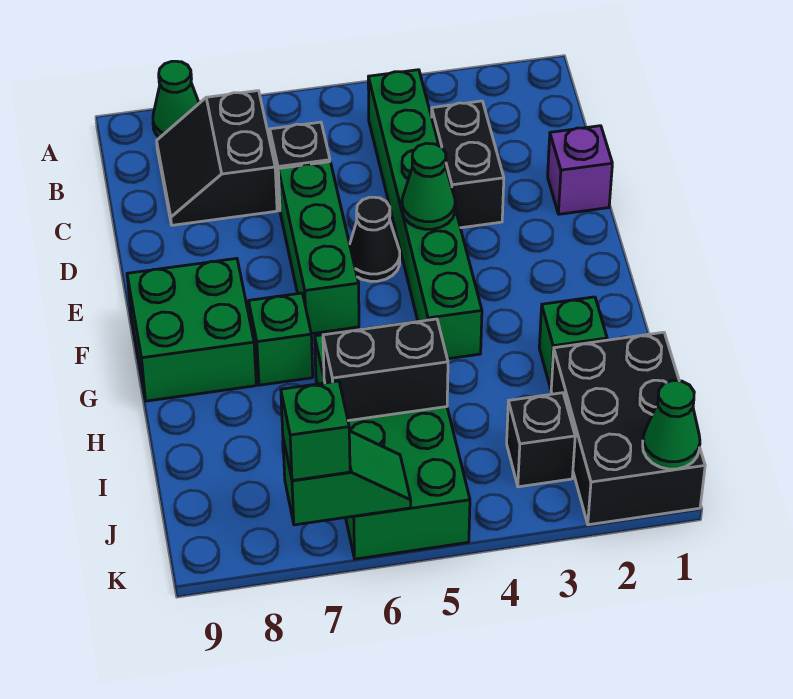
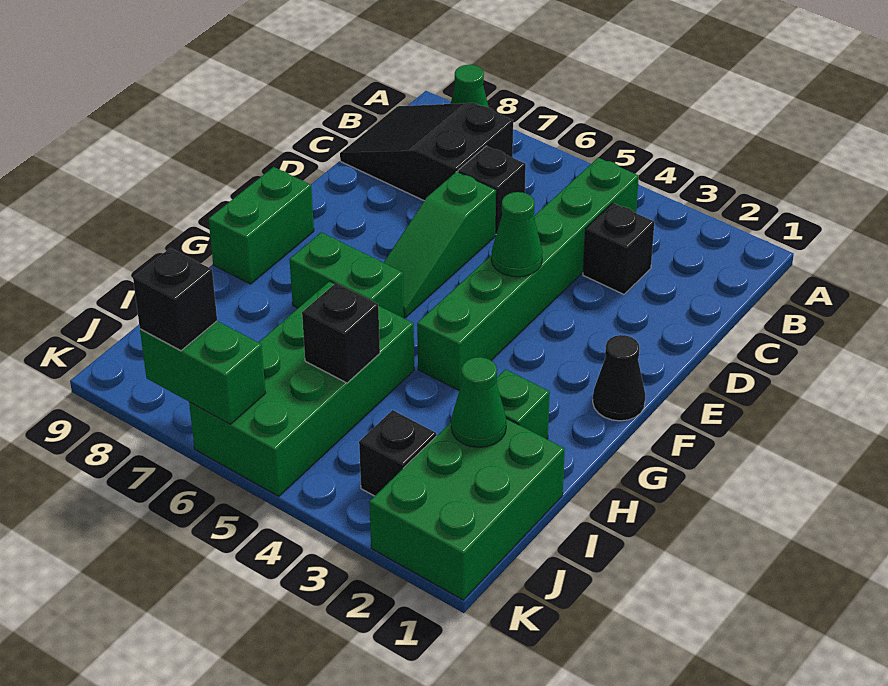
black 2x2 slope [157,91,277,225] -> black 2x3 slope [340,103,513,201]
black 1x2 brick [432,101,504,228] -> black 1x1 brick [583,203,654,294]
purple 1x1 brick [548,126,612,214] -> none
green 1x3 brick [278,162,359,334] -> green 1x3 slope [384,172,496,318]
black 1x1 cone [350,197,400,281] -> black 1x1 cone moved to [593,335,645,421]
green 2x2 brick [127,258,256,401] -> green 1x2 brick [209,167,314,284]
green 1x1 brick [249,293,313,385] -> green 1x2 brick [289,232,404,318]
black 2x3 brick [551,332,705,525] -> green 2x3 brick [369,419,565,600]
black 1x2 brick [323,319,448,421] -> black 1x1 brick [302,283,380,383]
green 1x1 cone [643,380,700,469] -> green 1x1 cone moved to [451,357,506,447]
green 1x2 slope [283,431,411,525] -> green 1x2 brick [140,321,266,424]
green 1x1 brick [281,381,350,481] -> black 1x1 brick [133,248,217,351]

